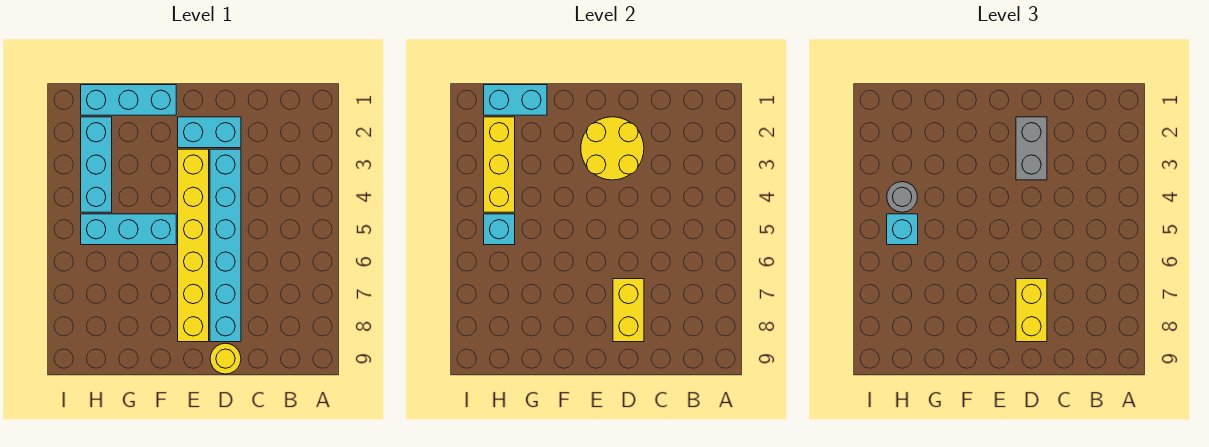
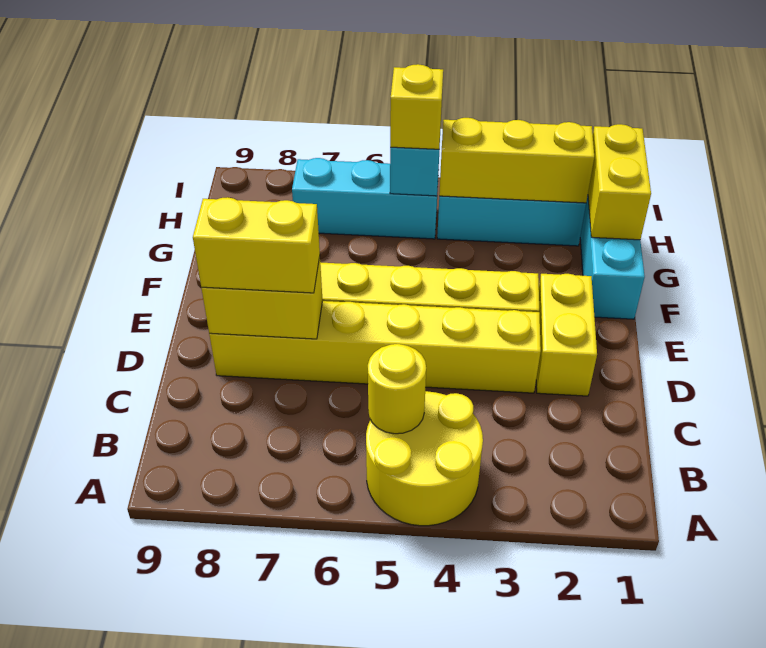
cyan 1x2 brick [178,117,241,148] -> yellow 1x2 brick [536,274,597,396]
yellow 2x2 round brick [581,117,644,180] -> yellow 2x2 round brick moved to [366,391,483,526]
grey 1x2 brick [1016,117,1047,180] -> none
cyan 1x6 brick [210,149,241,342] -> yellow 1x6 brick [209,301,541,393]
yellow 1x1 round brick [210,343,241,374] -> yellow 1x1 round brick moved to [368,344,426,434]
cyan 1x3 brick [81,214,176,245] -> cyan 1x3 brick turned to [292,158,439,239]
cyan 1x2 brick [484,85,547,115] -> yellow 1x2 brick [588,124,651,240]
grey 1x1 round brick [887,182,917,212] -> none
cyan 1x1 brick [887,214,918,245] -> yellow 1x1 brick [390,64,443,149]

